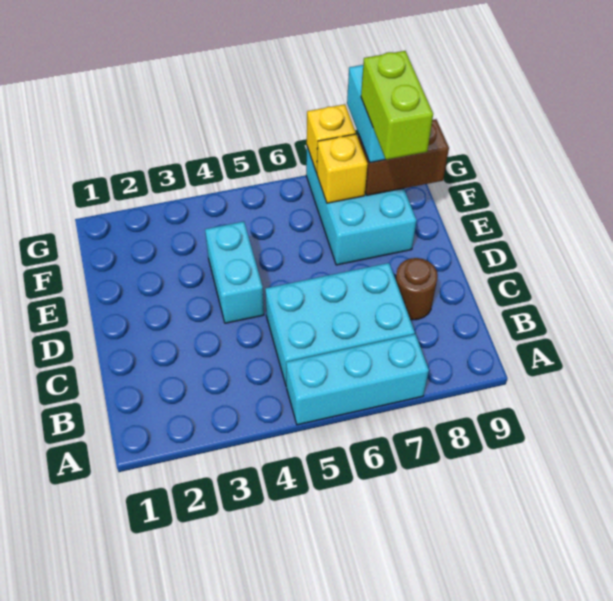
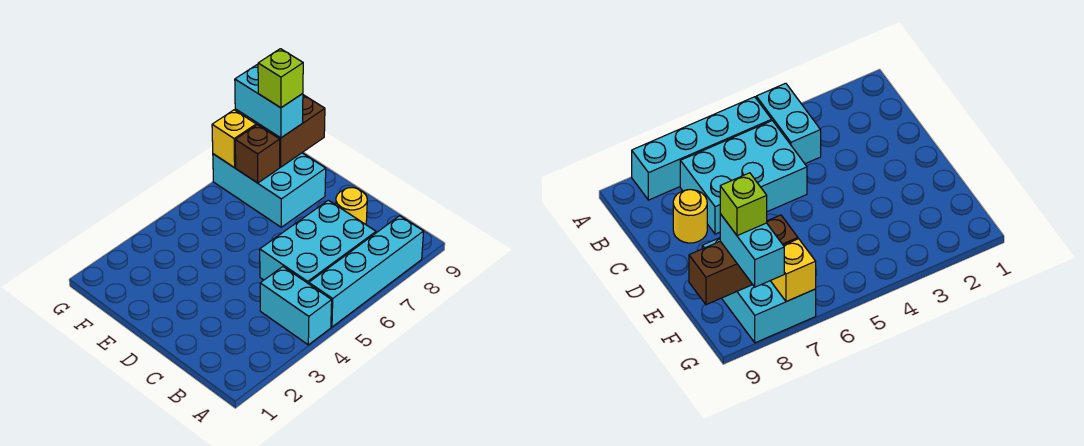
cyan 1x3 brick [286,334,429,425] -> cyan 1x4 brick [309,216,424,327]
brown 1x1 round brick [396,258,438,320] -> yellow 1x1 round brick [336,188,367,224]
cyan 1x2 brick [205,222,264,323] -> cyan 1x2 brick moved to [260,267,332,345]
lime 1x2 brick [361,51,433,160] -> lime 1x1 brick [258,49,303,108]
yellow 1x1 brick [317,134,368,203] -> brown 1x1 brick [235,125,280,183]

